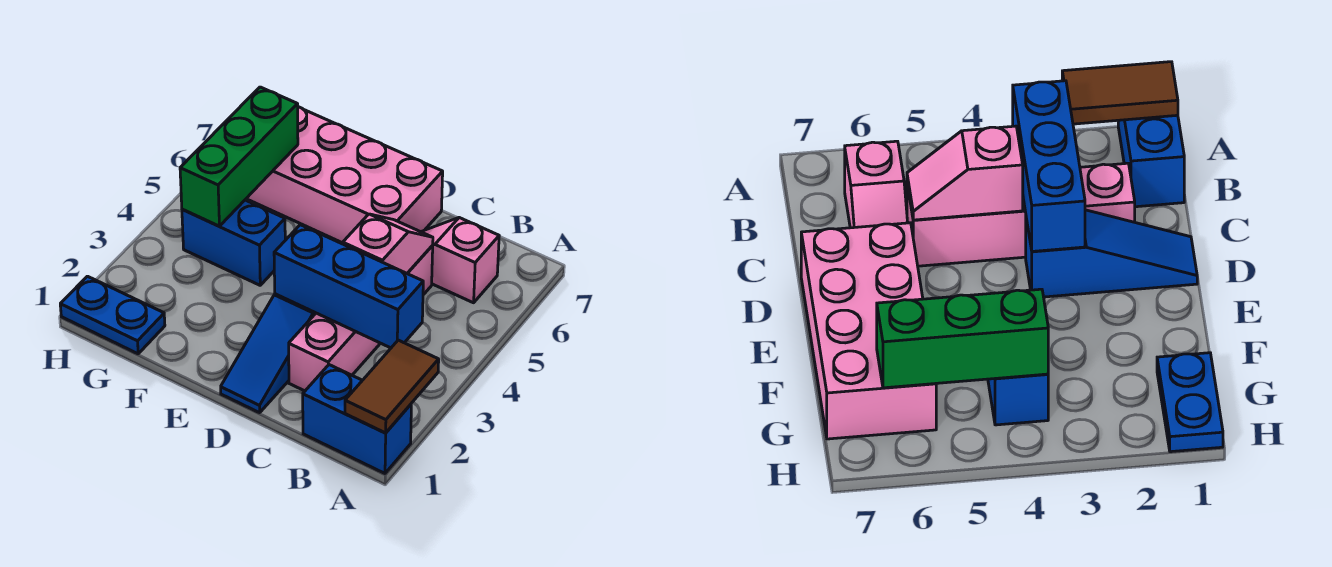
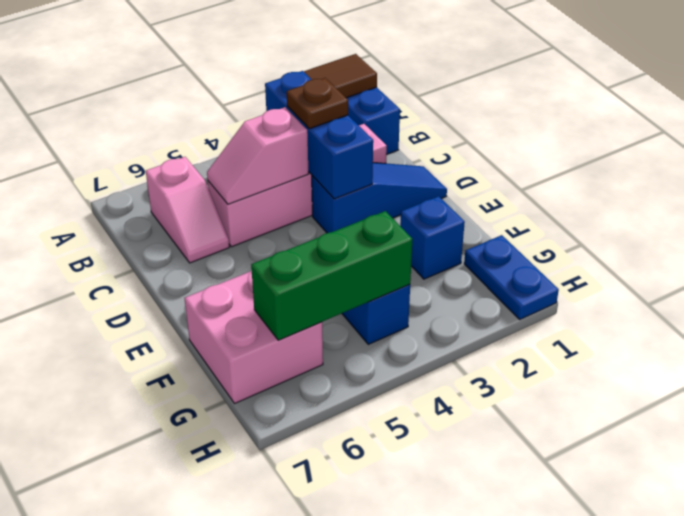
none -> brown 1x1 plate [287,78,348,129]
pink 2x4 brick [246,107,443,243] -> pink 2x2 brick [185,270,323,404]
none -> blue 1x1 brick [400,196,465,279]

